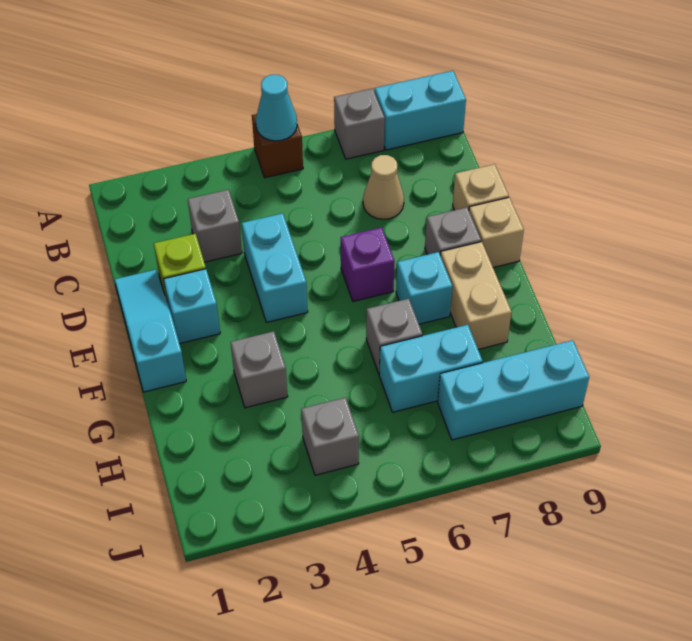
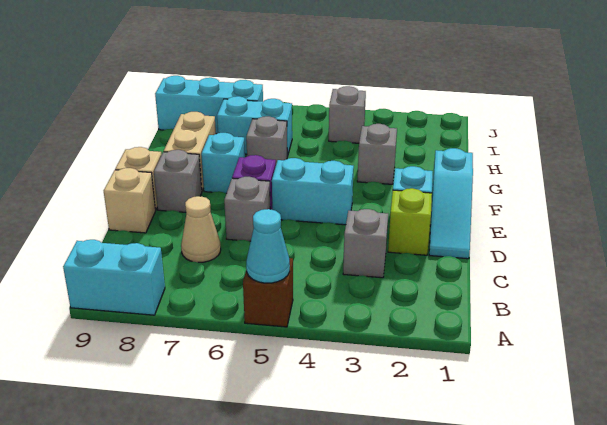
grey 1x1 brick [334,88,385,159] -> grey 1x1 brick moved to [224,177,270,241]
cyan 1x2 brick [242,213,308,322] -> cyan 1x2 brick turned to [272,158,354,225]

